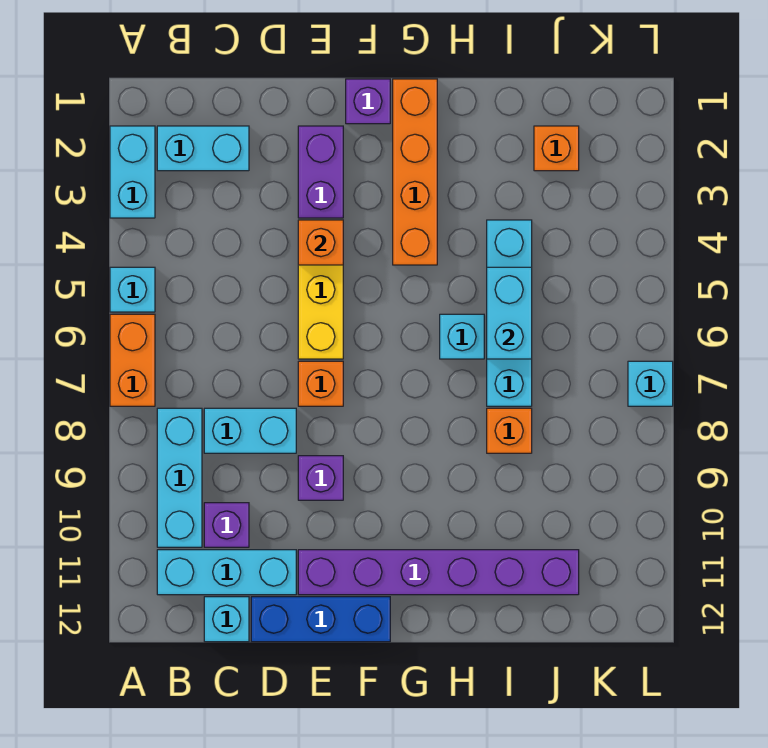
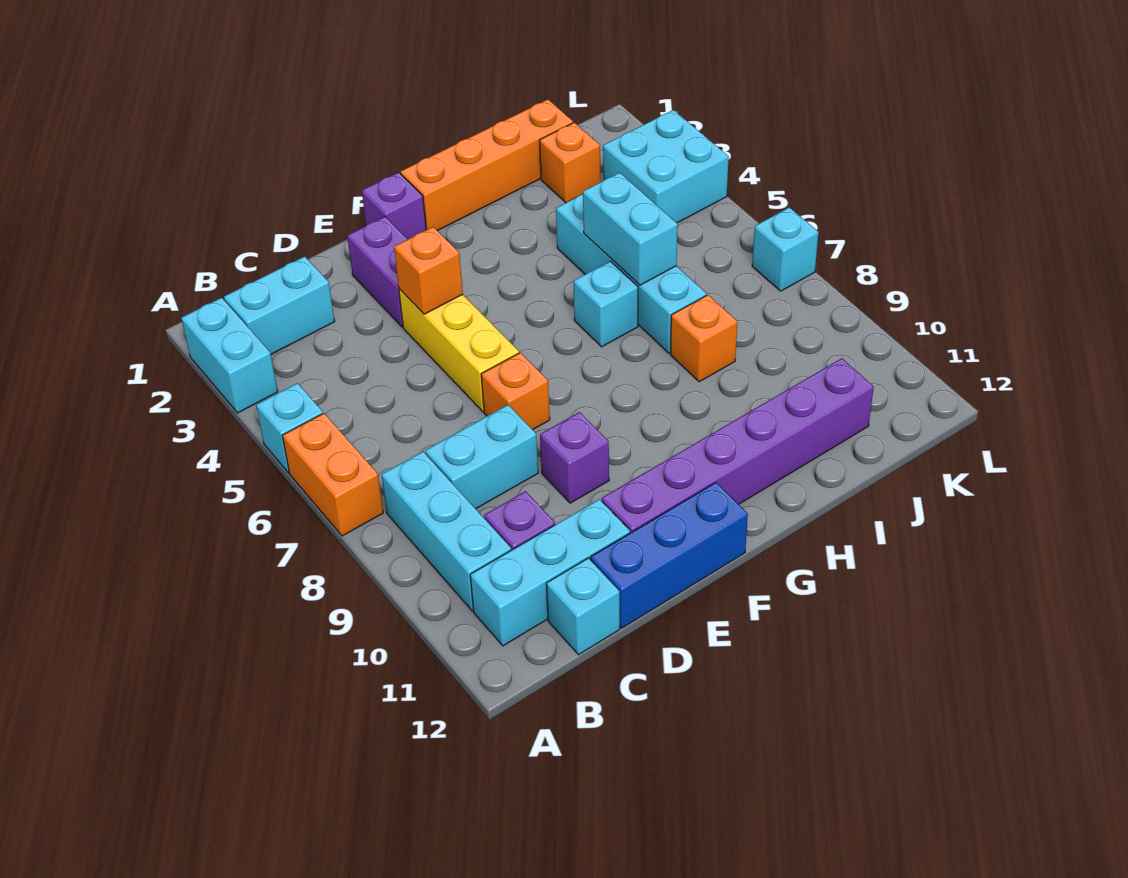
orange 1x4 brick [393,79,437,265] -> orange 1x4 brick turned to [401,99,573,231]
none -> cyan 2x2 brick [603,110,729,223]

